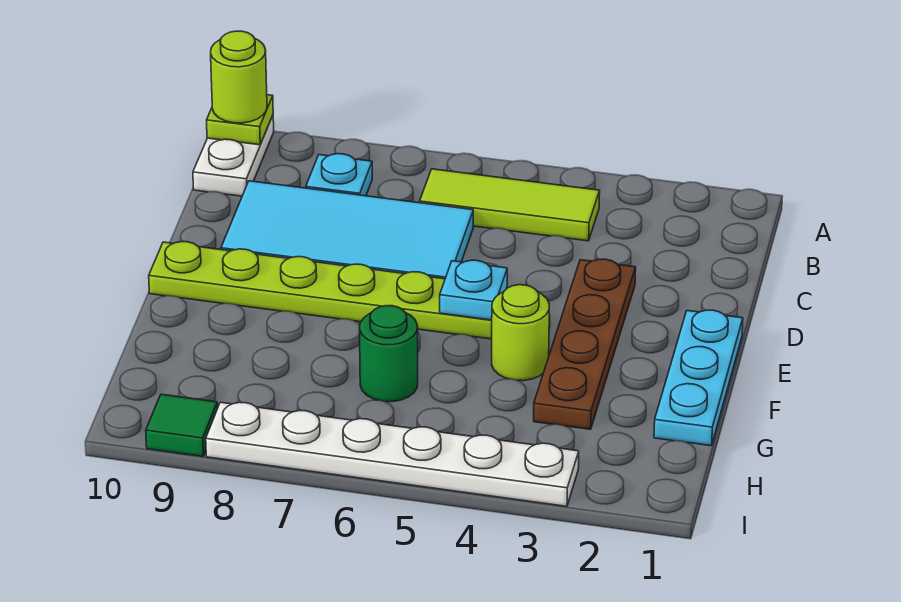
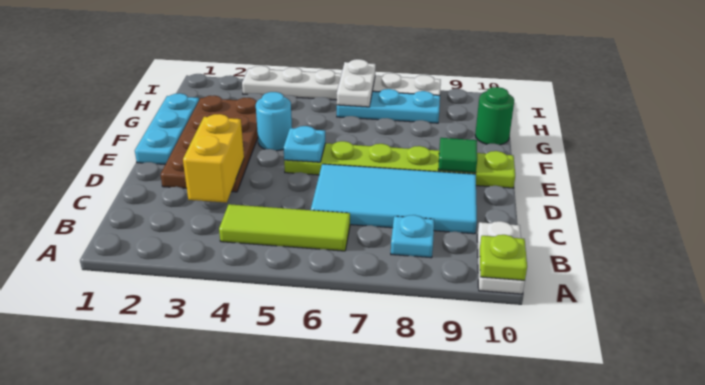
lime 1x1 round brick [211,31,267,123] -> none
none -> yellow 1x2 brick [183,114,244,203]
brown 1x4 plate [534,259,636,429] -> brown 2x4 plate [160,95,258,192]
lime 1x1 round brick [492,285,549,381] -> cyan 1x1 round brick [256,92,292,151]
green 1x1 round brick [360,306,418,402] -> green 1x1 round brick moved to [475,87,514,145]
none -> cyan 1x3 plate [337,89,440,123]
none -> white 1x2 plate [337,59,376,107]
green 1x1 tile [146,394,217,456] -> green 1x1 tile moved to [438,138,477,173]

